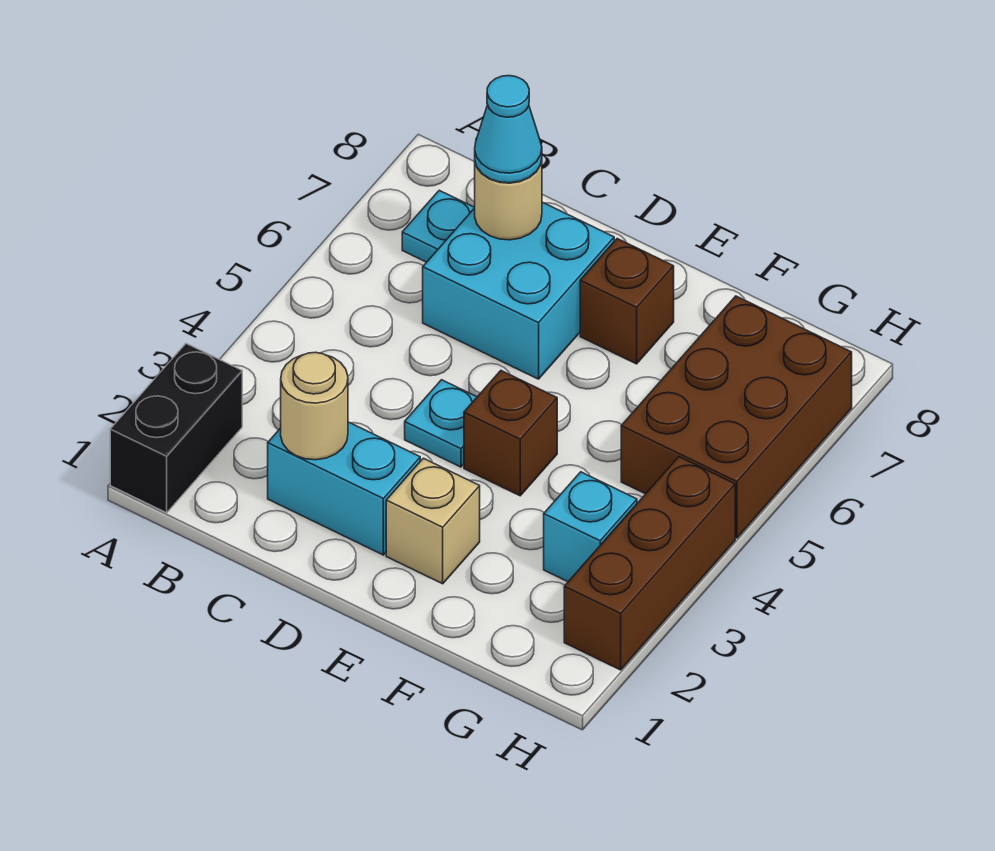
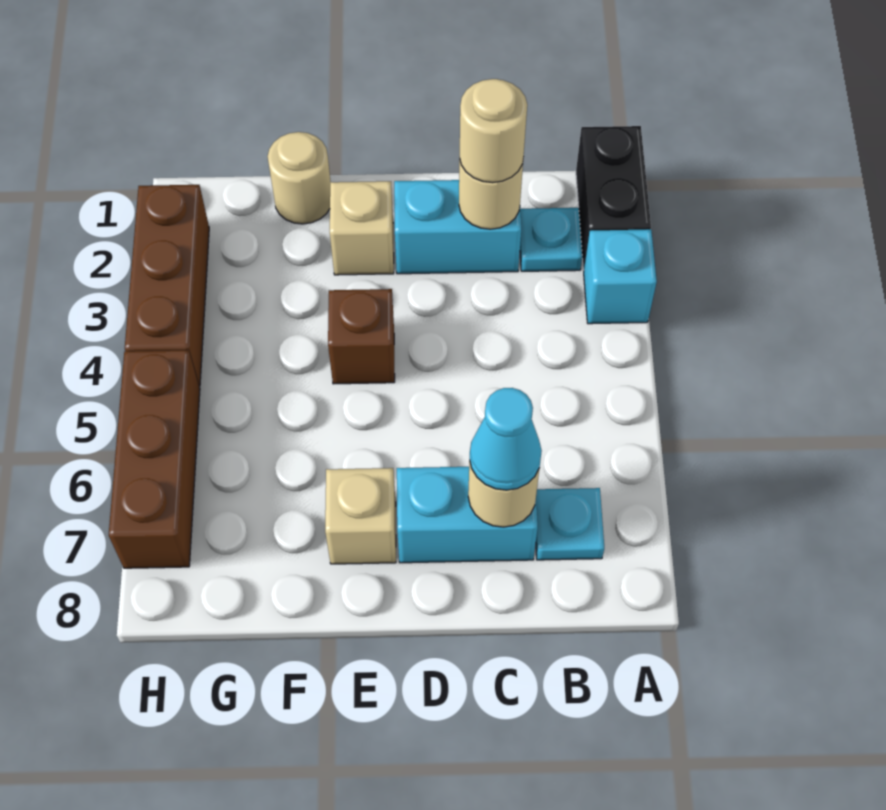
none -> tan 1x1 round brick [460,79,527,183]
cyan 2x2 brick [423,202,614,379] -> cyan 1x2 brick [397,467,538,563]
cyan 1x1 plate [405,380,477,467] -> cyan 1x1 plate moved to [520,208,582,271]
brown 1x1 brick [580,239,674,364] -> tan 1x1 brick [325,468,396,564]
none -> tan 1x1 round brick [268,132,330,224]
cyan 1x1 brick [544,472,637,582] -> cyan 1x1 brick moved to [584,229,657,324]
brown 2x3 brick [621,296,852,538] -> brown 1x3 brick [109,350,200,568]

